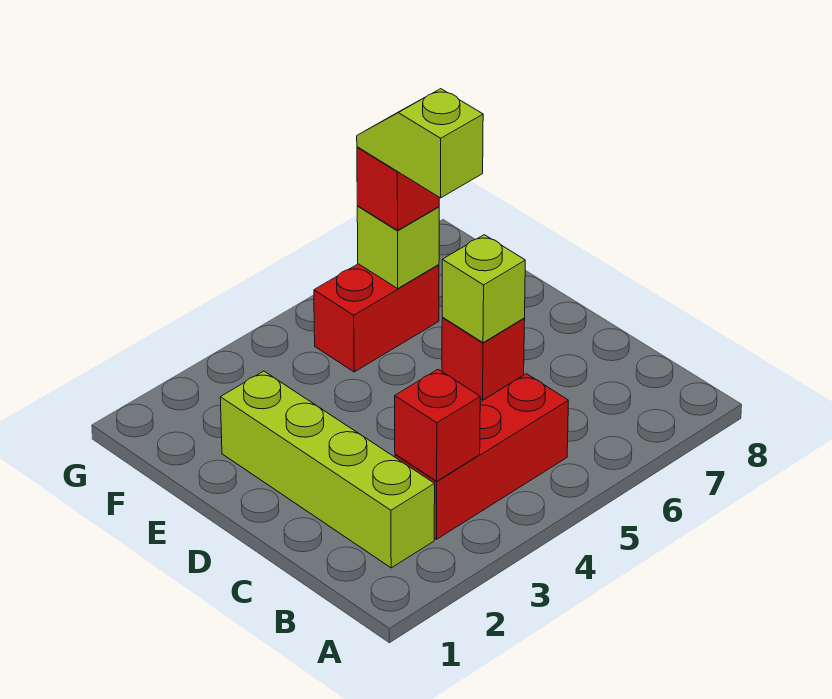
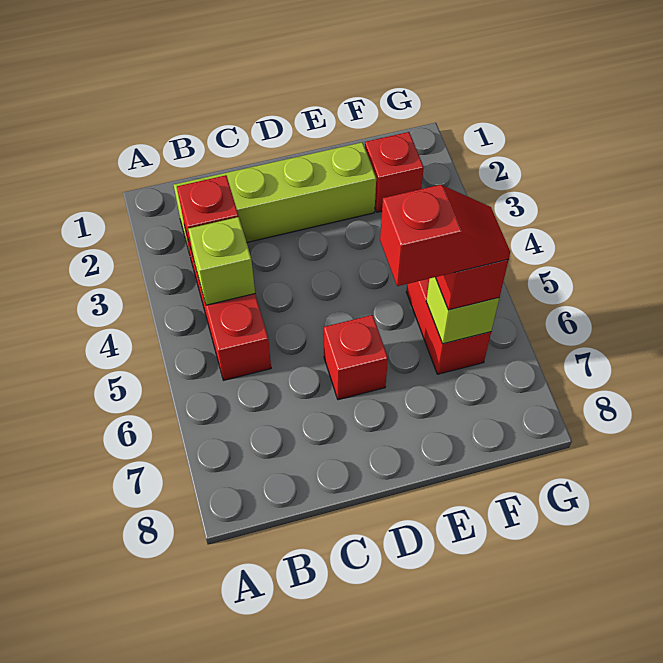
lime 1x1 brick [442,235,525,343] -> lime 1x1 brick moved to [188,217,255,305]
lime 1x2 slope [357,89,483,198] -> red 1x2 slope [380,185,510,286]
none -> red 1x1 brick [365,132,424,212]

